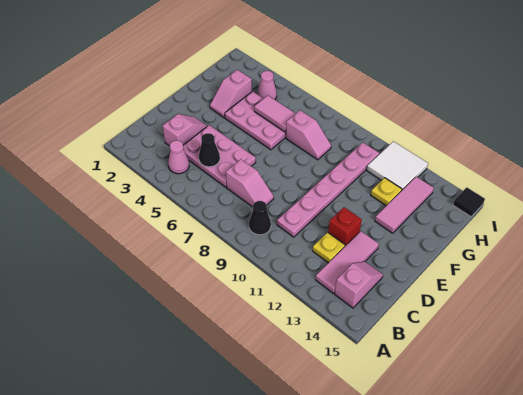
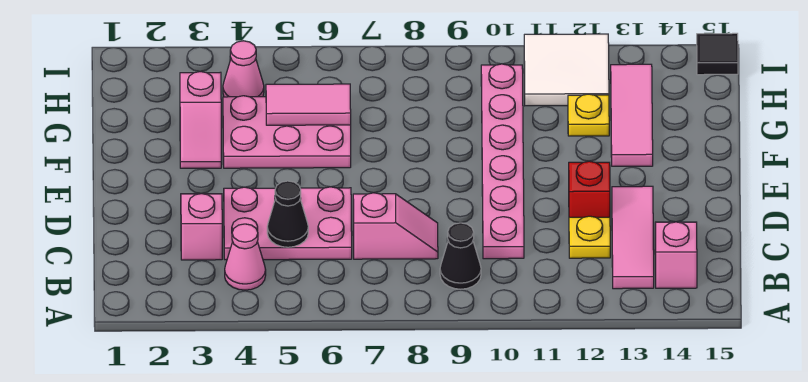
pink 1x2 slope [286,110,331,160] -> none

